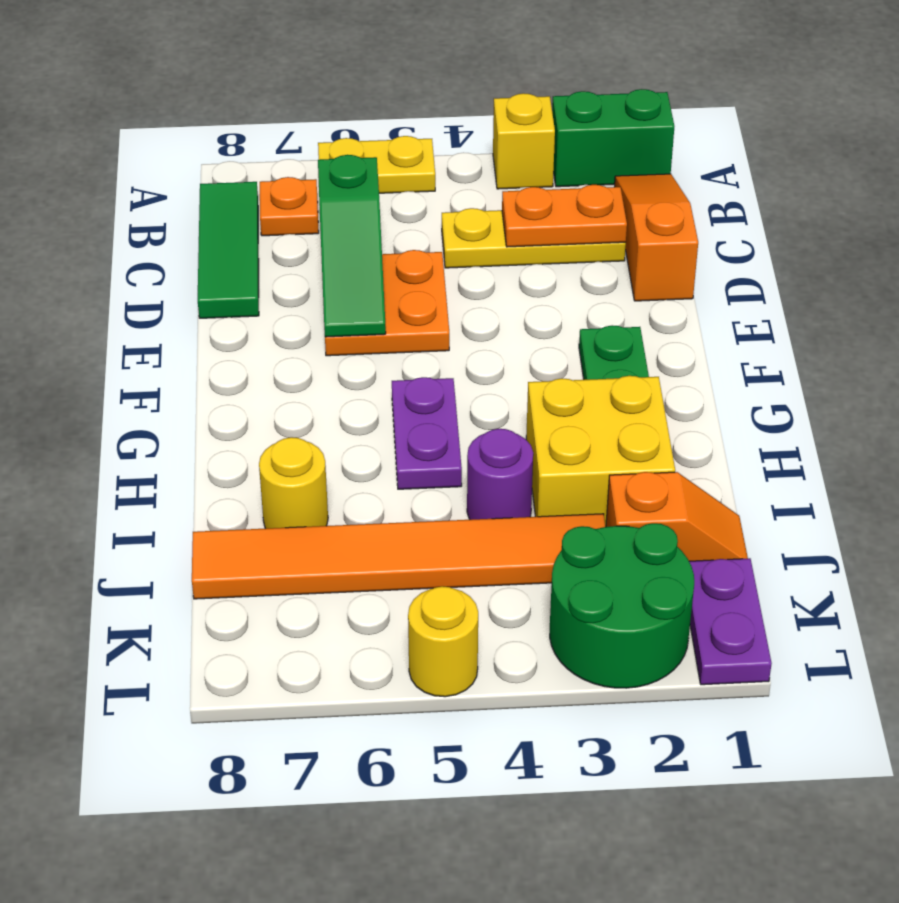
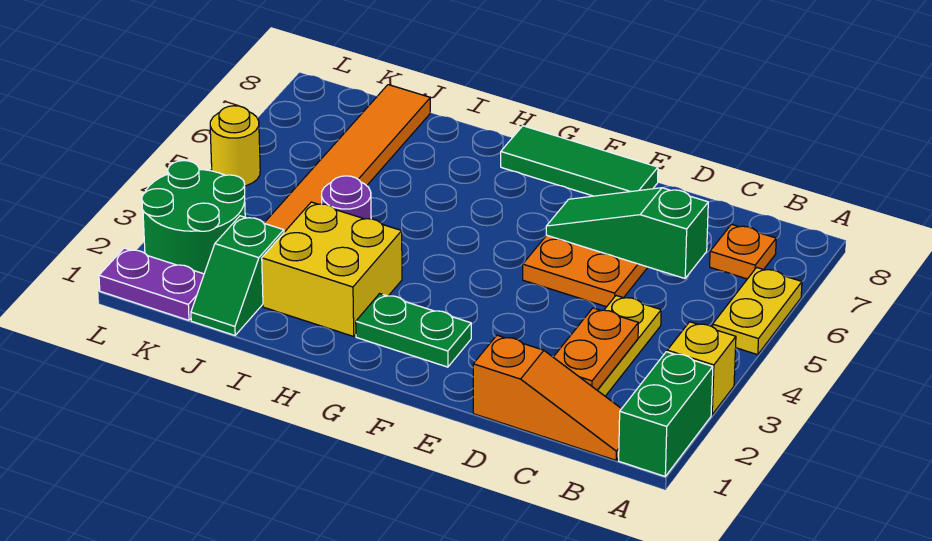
green 1x3 tile [198,182,259,318] -> green 1x3 tile moved to [501,126,658,196]
purple 1x2 plate [392,377,462,489] -> none
yellow 1x1 round brick [259,437,328,529] -> none
orange 1x2 slope [606,472,748,561] -> green 1x2 slope [191,216,284,335]

